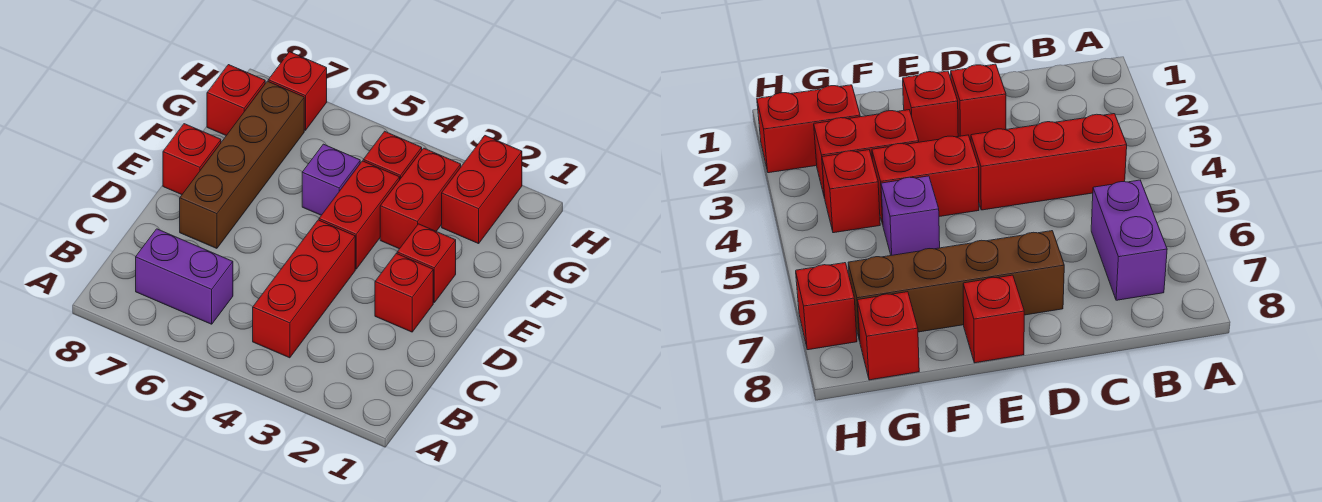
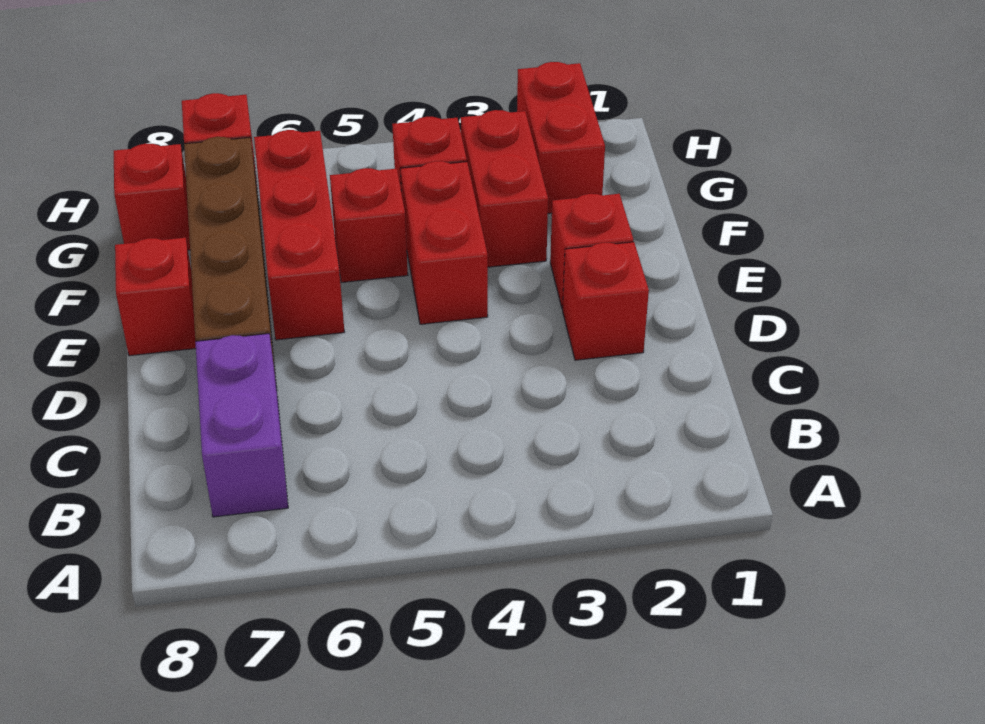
red 1x3 brick [253,220,355,358] -> red 1x3 brick moved to [254,130,344,340]
purple 1x2 brick [136,229,233,324] -> purple 1x2 brick turned to [195,333,288,517]
purple 1x1 brick [302,144,360,215] -> red 1x1 brick [330,168,408,282]

